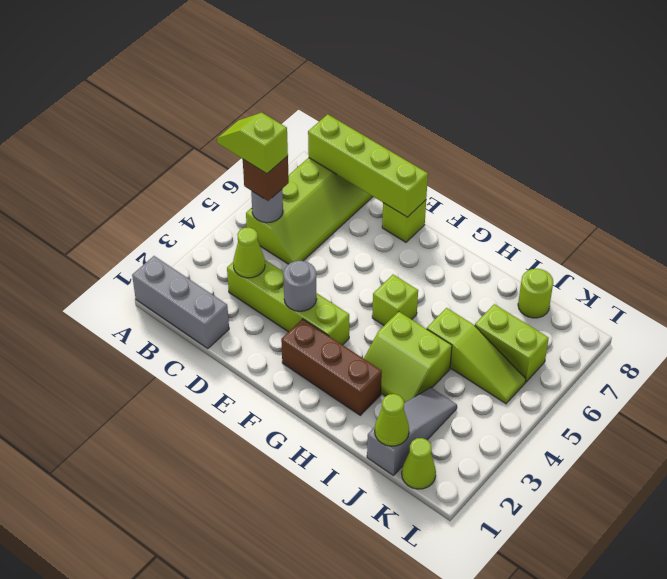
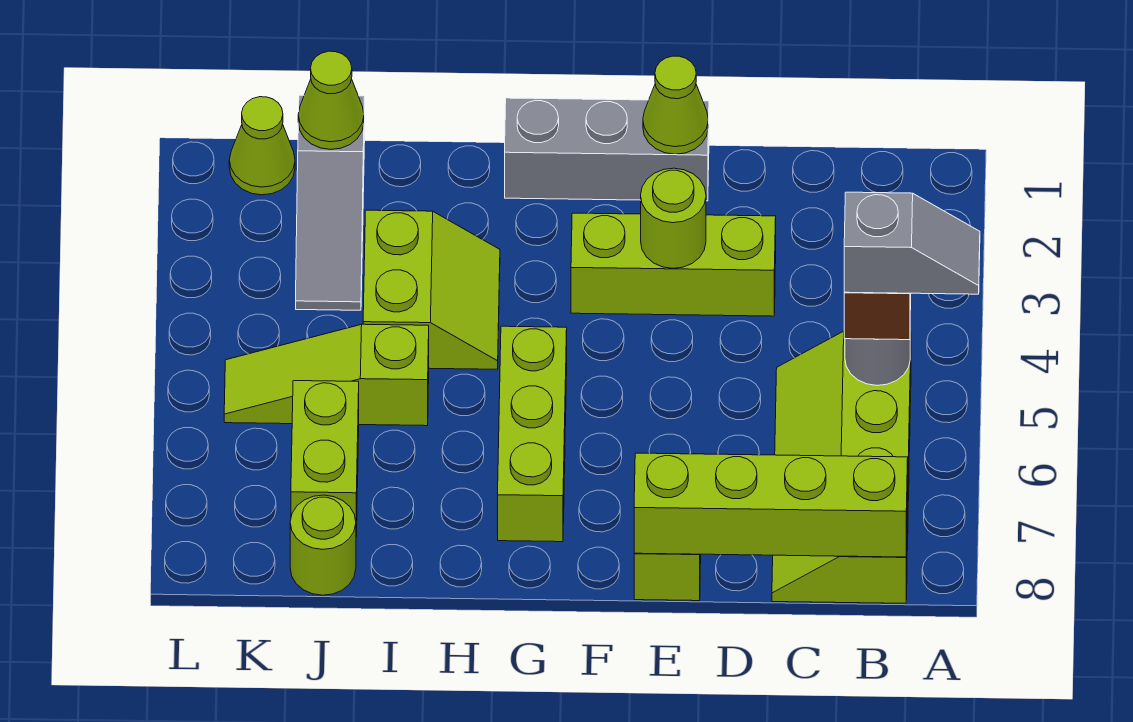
grey 1x3 brick [132,256,229,349] -> grey 1x3 brick moved to [505,98,709,201]
lime 1x2 slope [217,113,288,174] -> grey 1x2 slope [844,192,980,294]
lime 1x4 brick [227,260,349,345] -> lime 1x3 brick [571,213,776,316]
lime 1x1 cone [233,227,265,278] -> lime 1x1 cone moved to [643,56,708,154]
grey 1x1 round brick [283,261,317,311] -> lime 1x1 round brick [641,168,706,268]
brown 1x3 brick [281,319,382,415] -> none
lime 1x1 brick [372,275,418,325] -> lime 1x3 brick [498,326,567,542]
lime 2x2 slope [364,312,452,403] -> lime 2x2 slope turned to [363,210,500,369]
lime 1x2 brick [475,304,549,382] -> lime 1x2 brick turned to [291,381,359,537]

